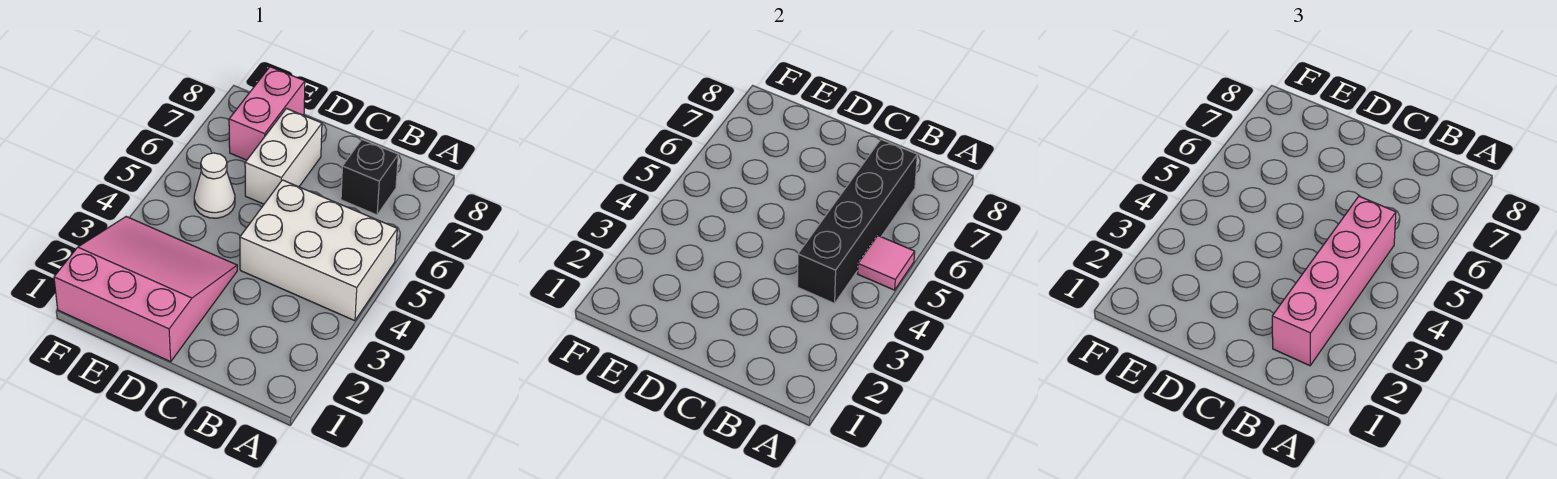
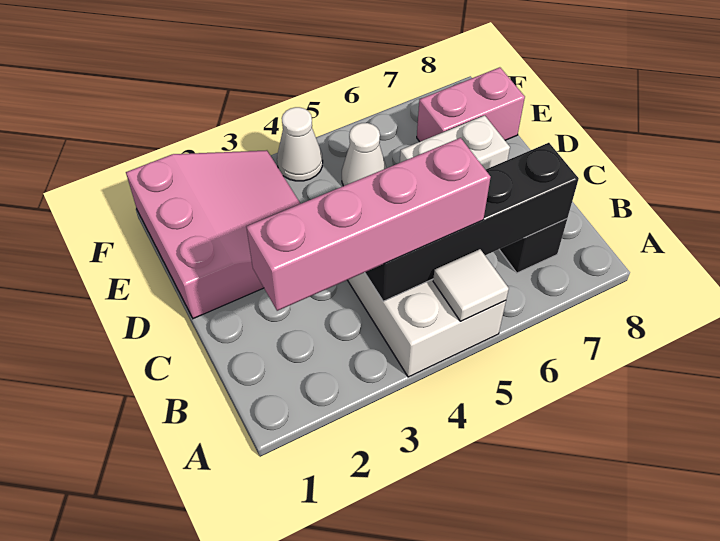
pink 1x1 tile [858,236,915,290] -> white 1x1 tile [433,249,509,321]
none -> white 1x1 cone [277,107,323,181]

